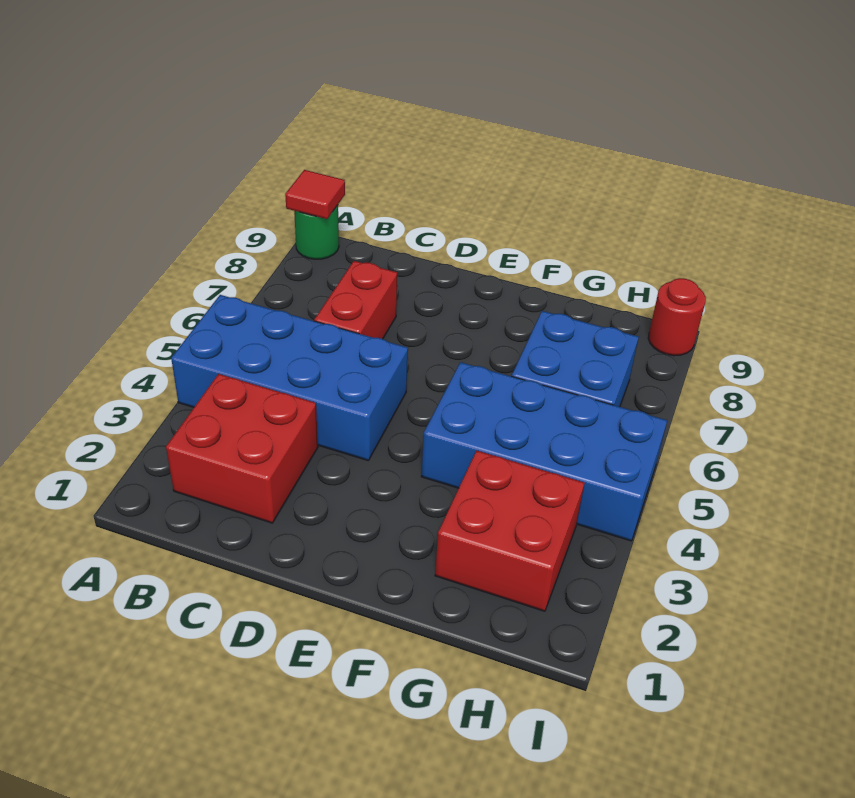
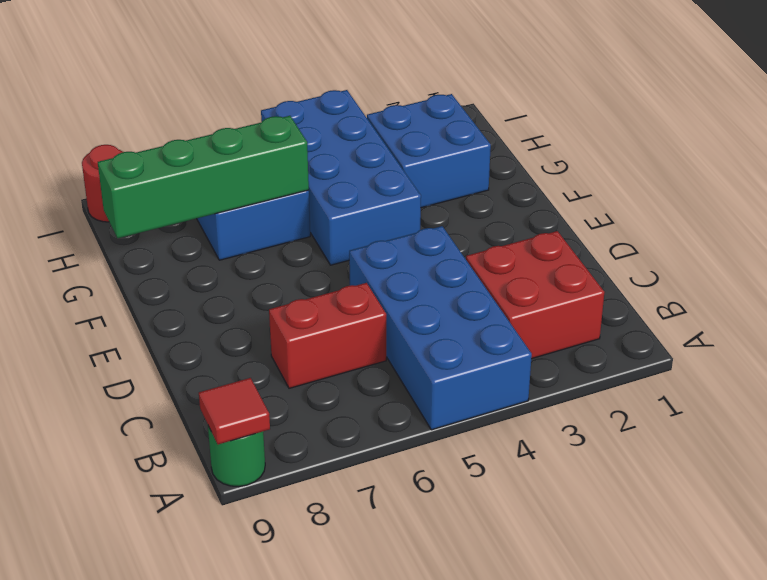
red 2x2 brick [435,451,584,611] -> blue 2x2 brick [367,94,491,208]
none -> green 1x4 brick [98,116,309,238]

